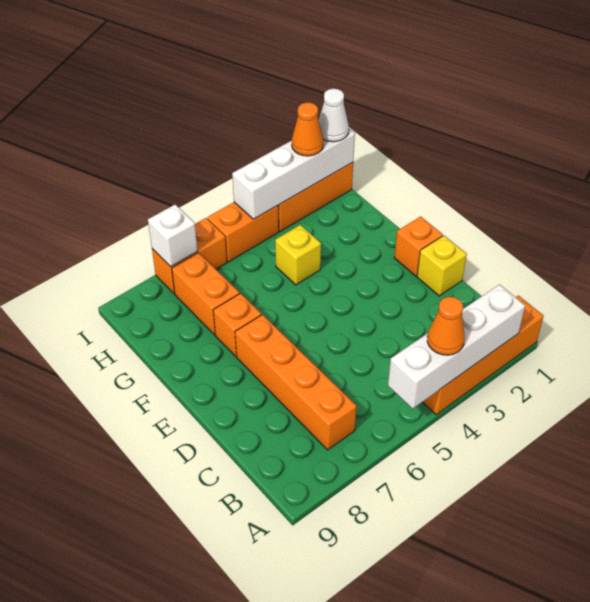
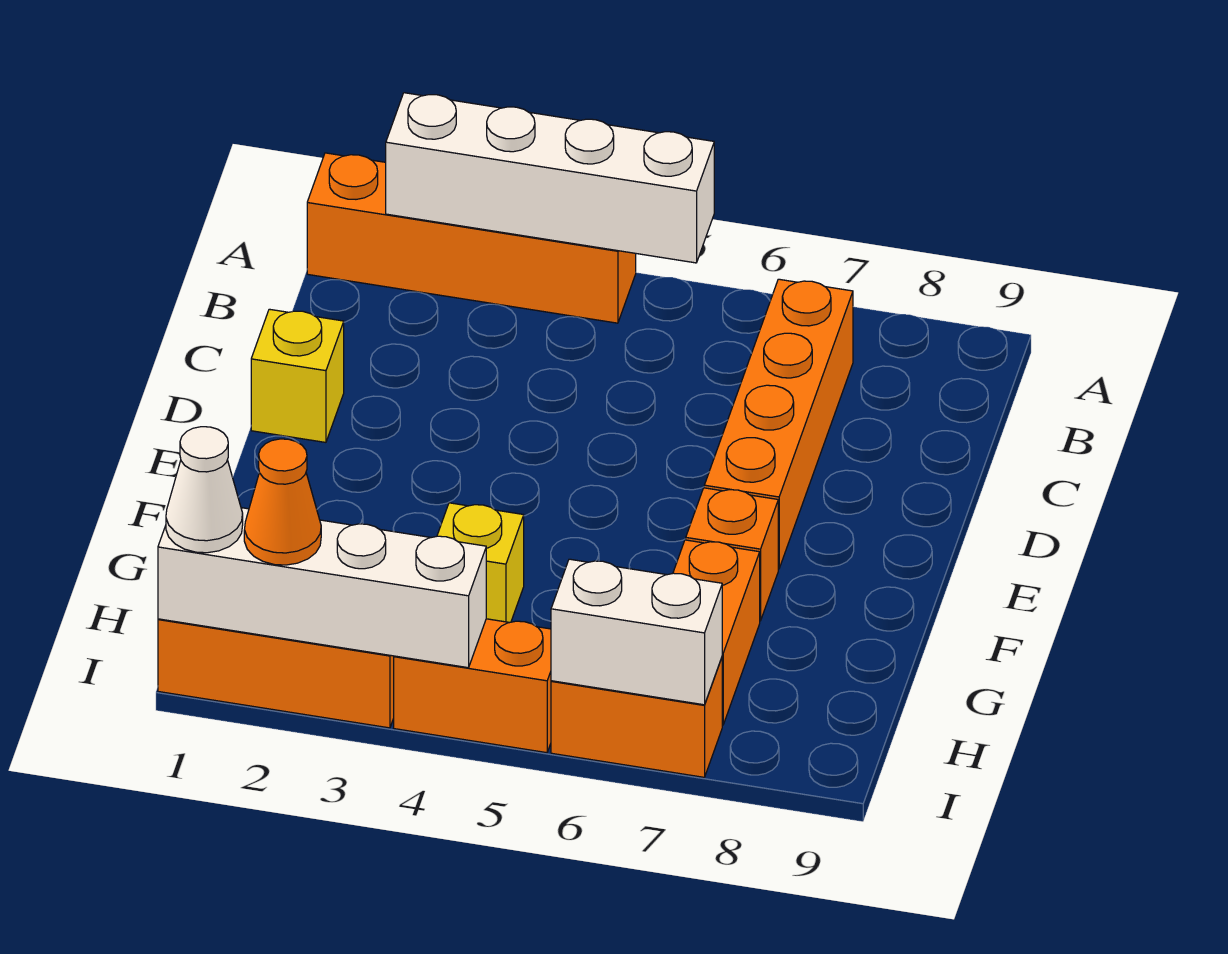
orange 1x1 cone [427,297,465,355] -> none
orange 1x1 brick [394,217,443,276] -> none
white 1x1 brick [148,205,197,267] -> white 1x2 brick [551,559,722,705]

